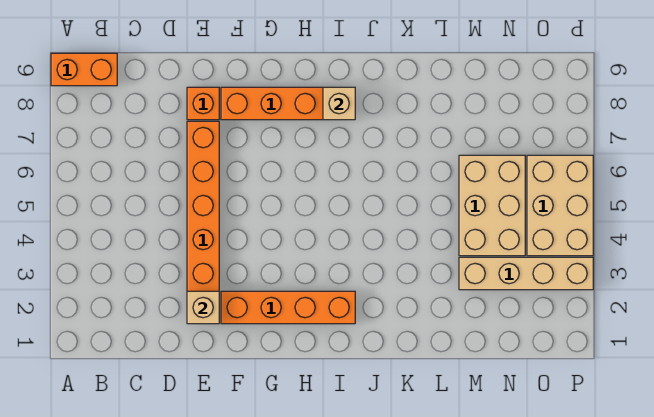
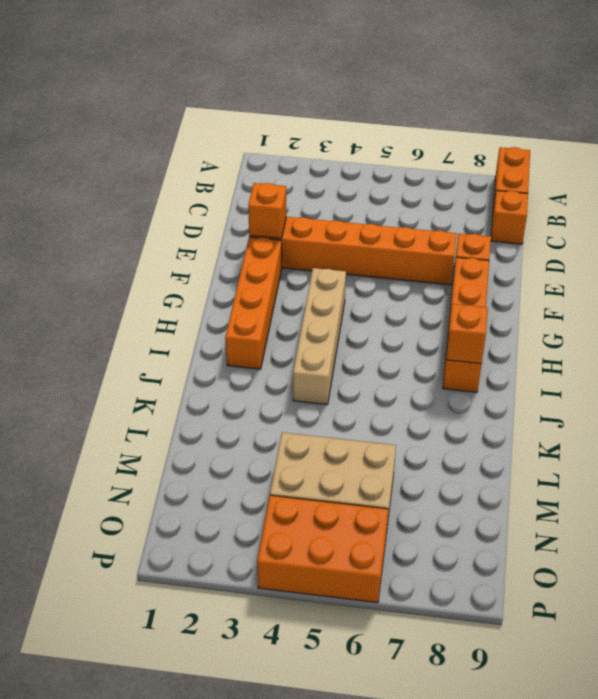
none -> orange 1x1 brick [491,191,528,244]
tan 1x1 brick [187,291,219,324] -> orange 1x1 brick [248,183,286,239]
tan 1x1 brick [323,87,355,120] -> orange 1x1 brick [446,304,488,364]
tan 1x4 brick [459,257,593,290] -> tan 1x4 brick moved to [293,268,346,405]
tan 2x3 brick [527,155,593,256] -> orange 2x3 brick [257,495,388,603]

